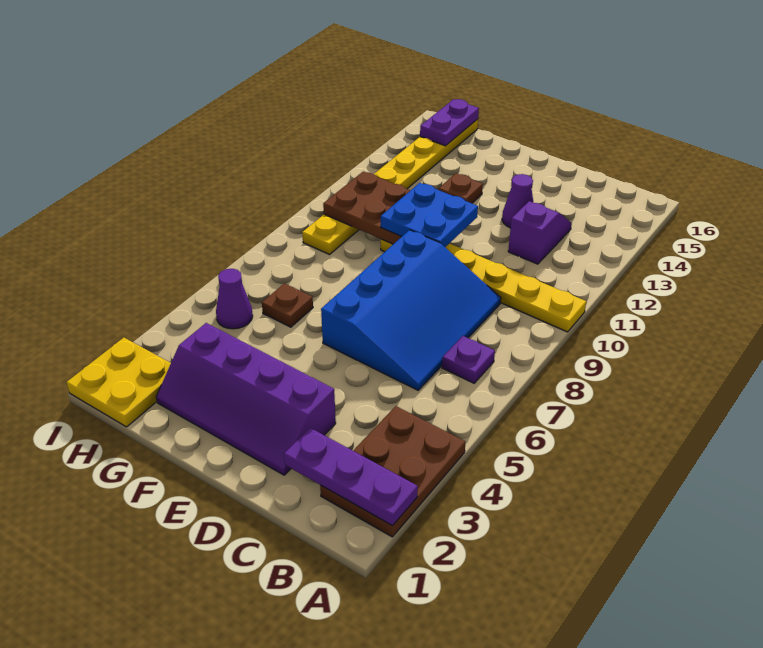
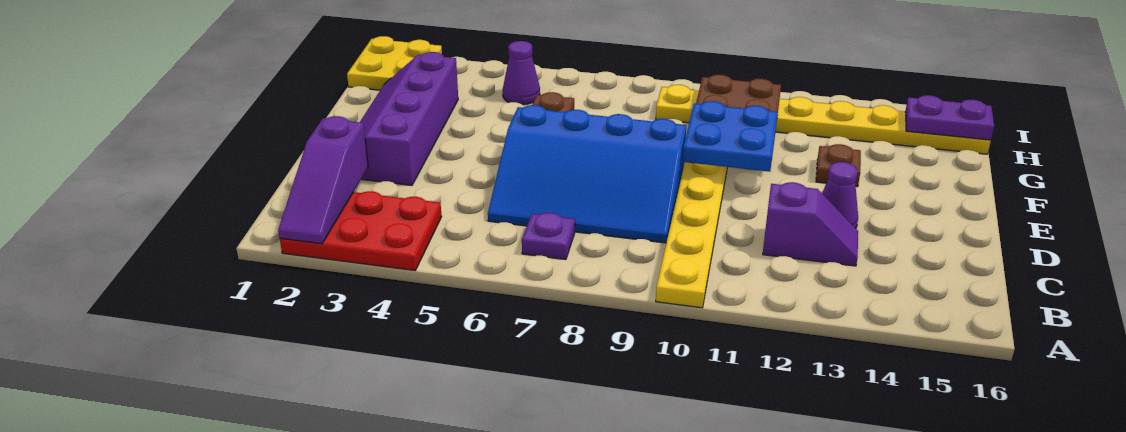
brown 2x3 plate [320,406,465,537] -> red 2x3 plate [280,191,442,271]
purple 1x3 plate [284,428,418,526] -> purple 1x3 slope [278,116,368,244]

